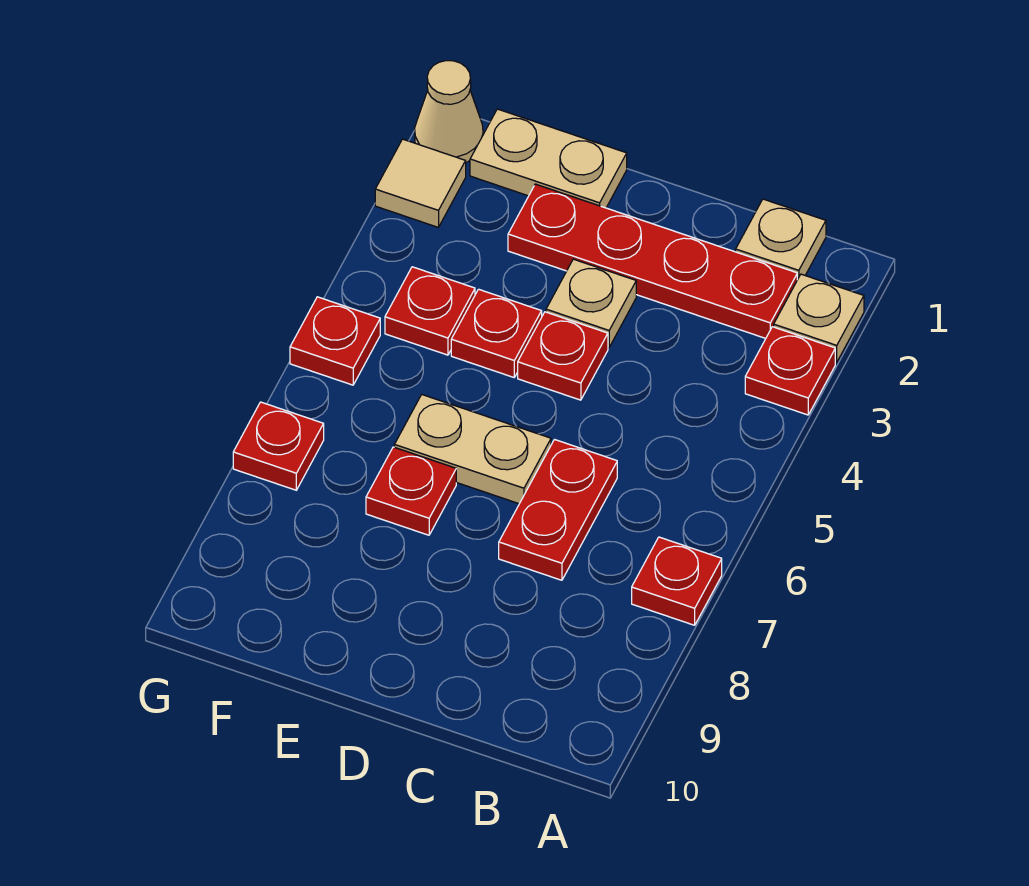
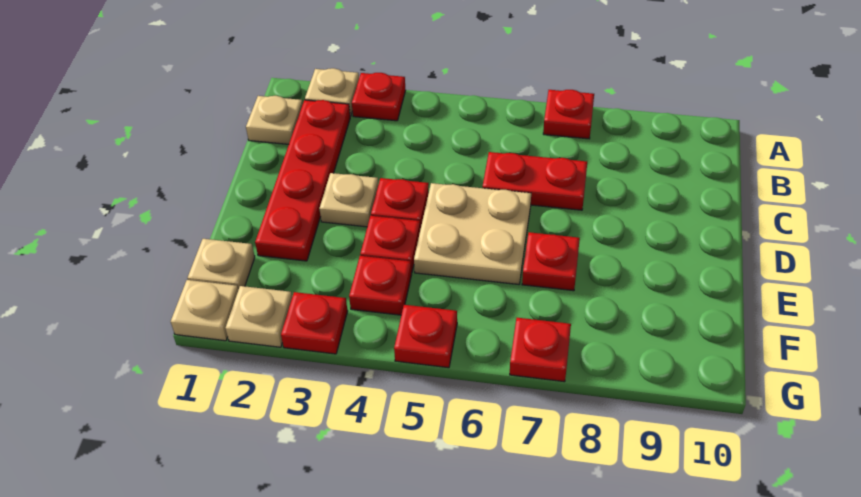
tan 1x2 plate [394,395,551,504] -> tan 2x2 plate [414,183,531,284]
tan 1x2 plate [470,109,627,208] -> tan 1x1 plate [188,239,255,290]
tan 1x1 cone [415,61,483,163] -> tan 1x1 plate [171,280,238,341]
tan 1x1 tile [375,139,466,227] -> tan 1x1 plate [225,286,292,347]
none -> red 1x1 plate [281,292,348,354]

